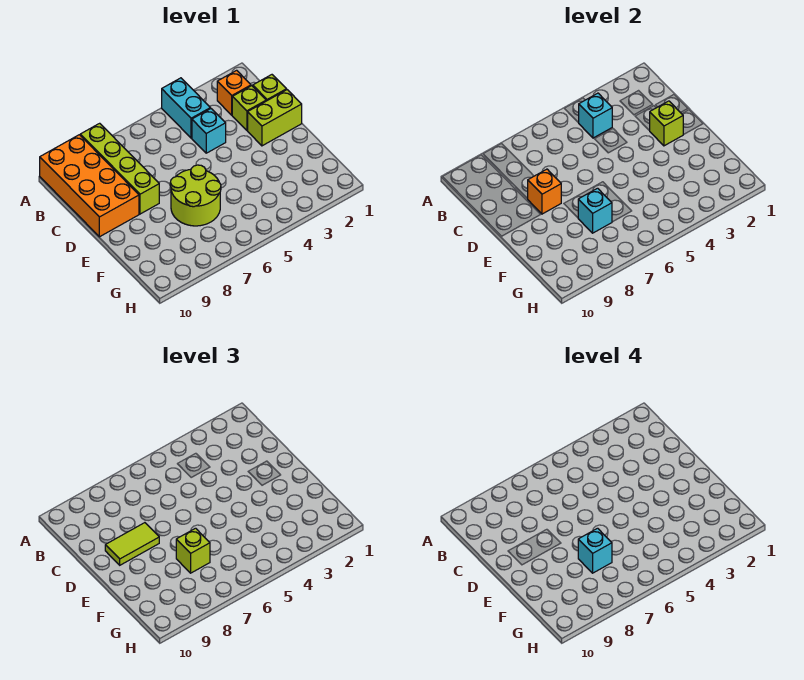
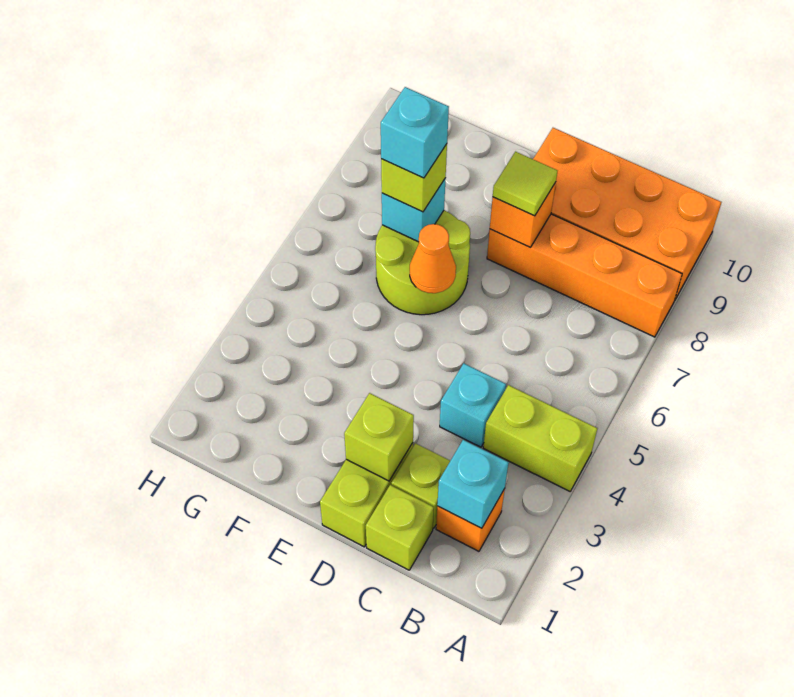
cyan 1x2 brick [162,78,210,138] -> lime 1x2 brick [483,385,597,491]
lime 1x4 brick [80,123,159,214] -> orange 1x4 brick [487,214,682,337]
cyan 1x1 brick [579,93,612,138] -> cyan 1x1 brick moved to [437,440,509,528]
lime 1x2 tile [105,523,159,565] -> lime 1x1 tile [493,152,557,216]
none -> orange 1x1 cone [410,224,456,293]

